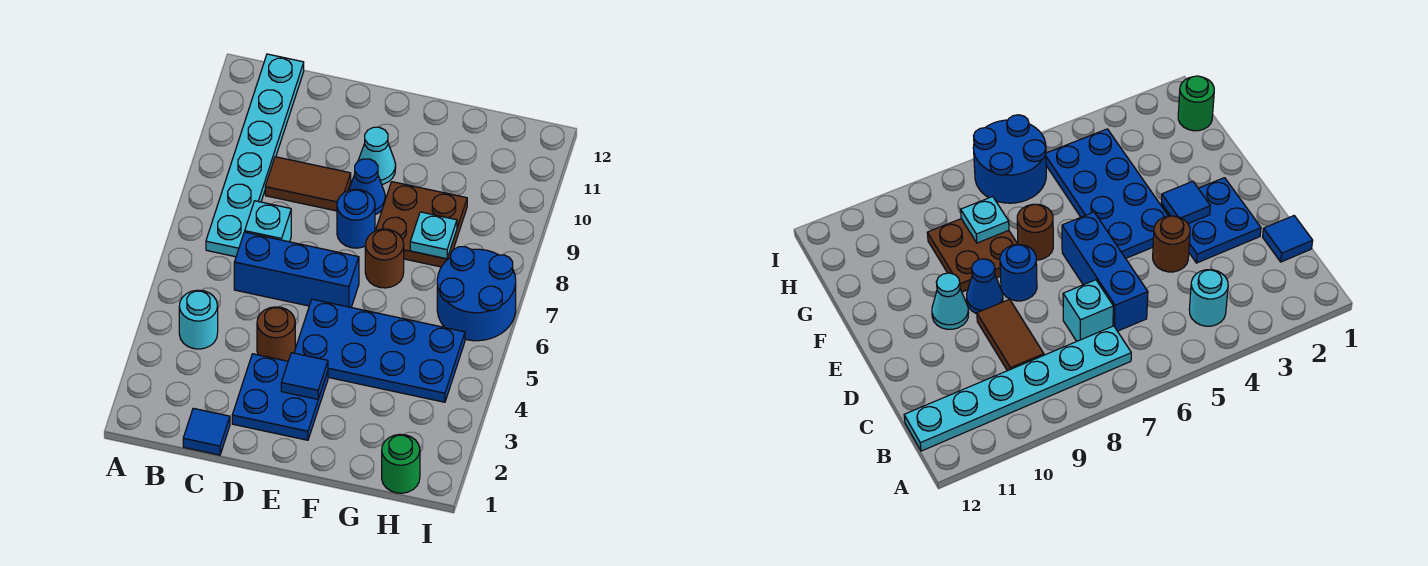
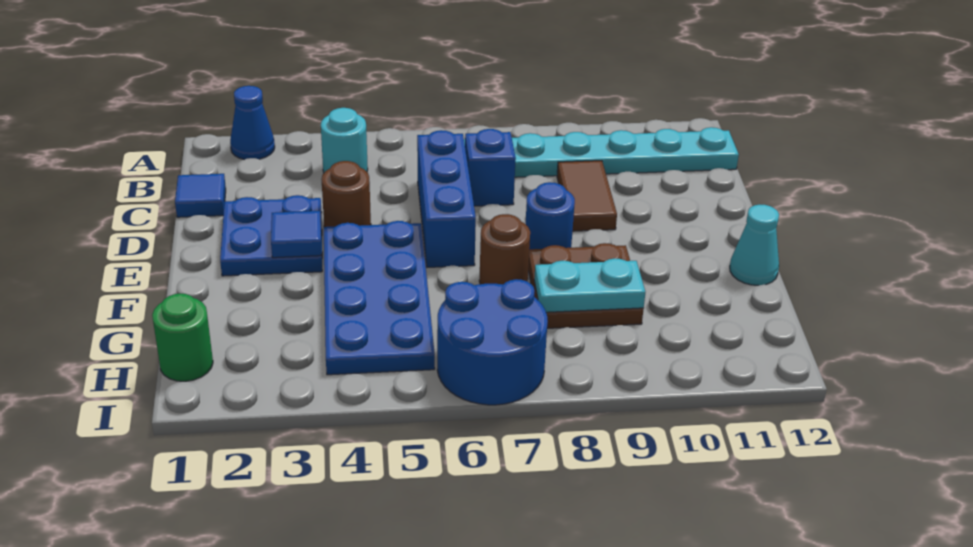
cyan 1x1 brick [245,201,291,242] -> blue 1x1 brick [465,129,516,206]
blue 1x1 cone [349,159,385,215] -> blue 1x1 cone moved to [230,86,275,160]
cyan 1x1 cone [358,127,396,184] -> cyan 1x1 cone moved to [730,205,779,285]
cyan 1x1 plate [410,212,457,259] -> cyan 1x2 plate [534,258,645,312]

